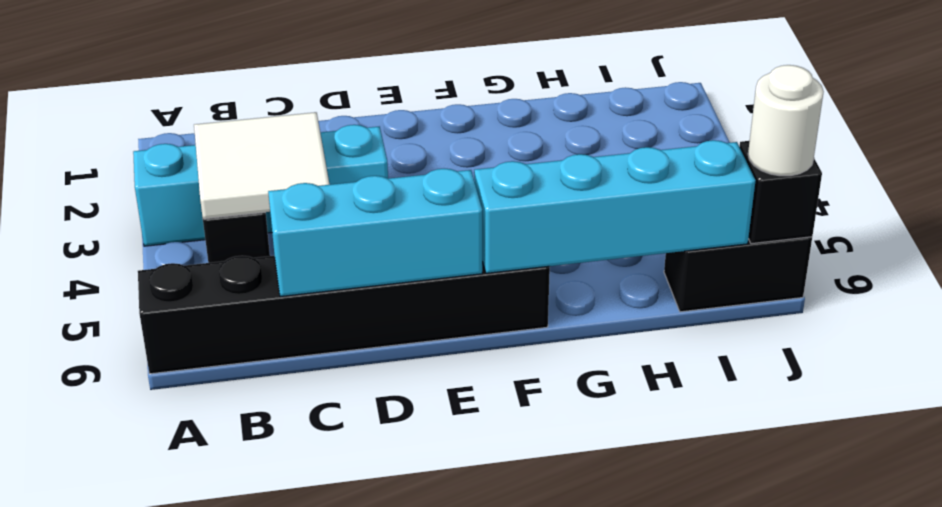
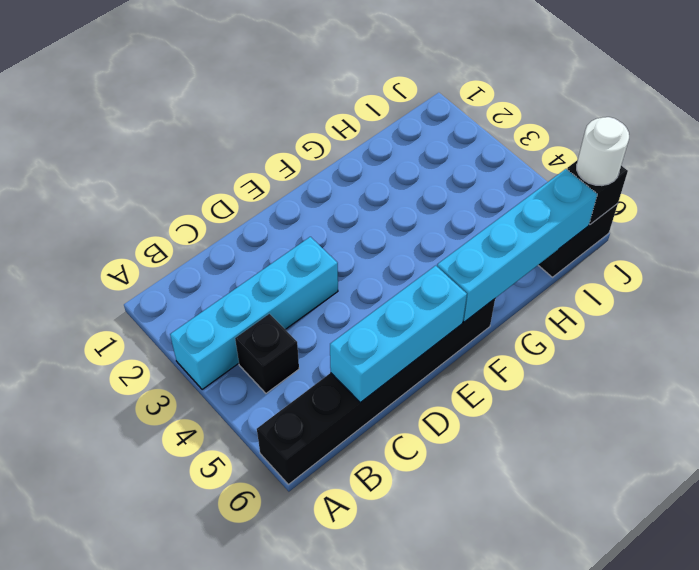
white 2x2 tile [194,112,330,219] -> none

